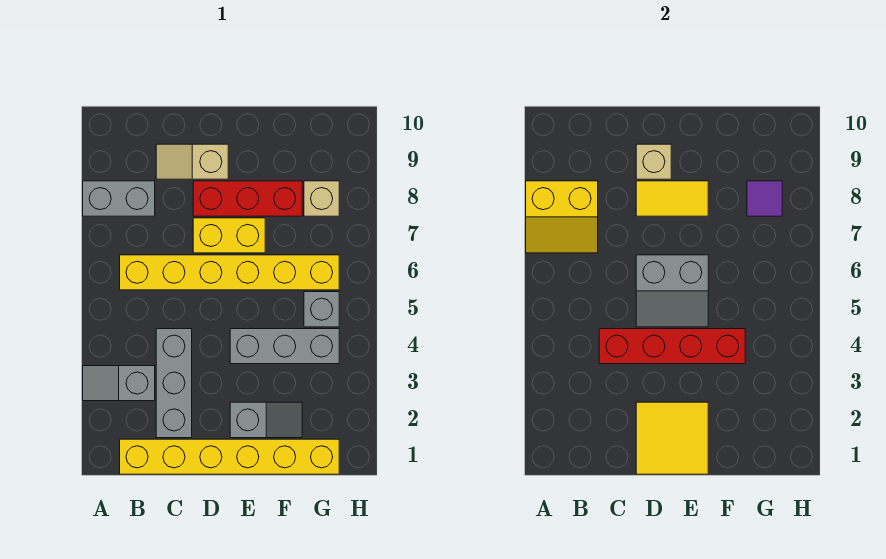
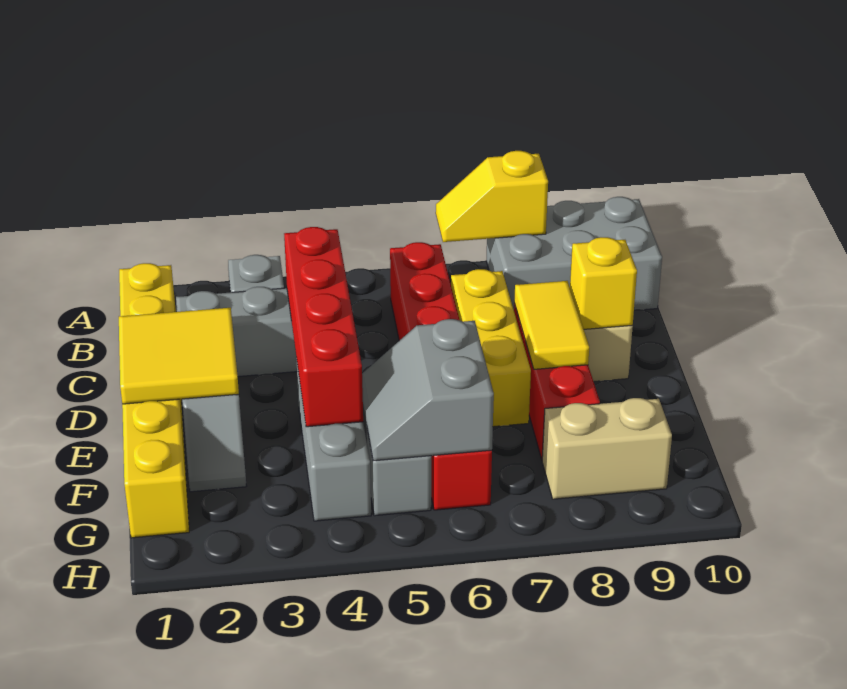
yellow 2x2 slope [526,181,598,253] -> yellow 1x2 slope [436,151,548,242]
grey 1x2 brick [83,181,155,216] -> grey 2x3 brick [487,197,662,310]
yellow 1x6 brick [120,255,339,290] -> red 1x6 brick [390,242,492,510]
grey 2x2 slope [636,255,708,327] -> grey 2x2 slope moved to [362,319,494,461]
yellow 1x2 brick [193,218,265,253] -> yellow 1x3 brick [451,269,531,427]
tan 1x1 brick [636,144,671,179] -> yellow 1x1 brick [570,237,637,329]
tan 1x1 brick [304,181,339,216] -> tan 1x2 brick [542,398,672,499]
purple 1x1 tile [747,181,782,216] -> none

